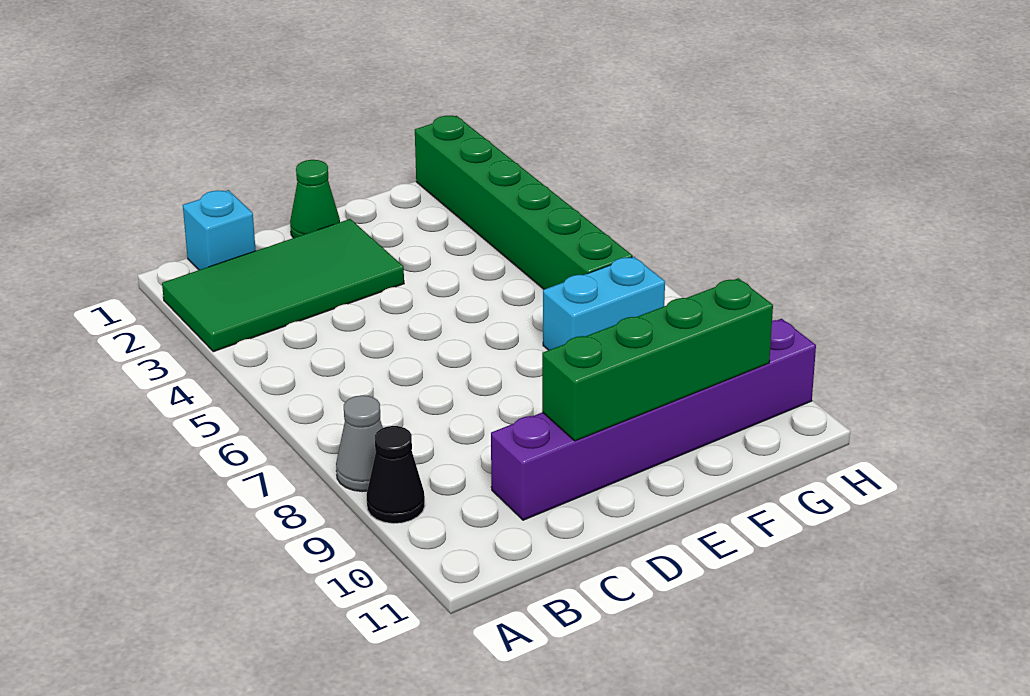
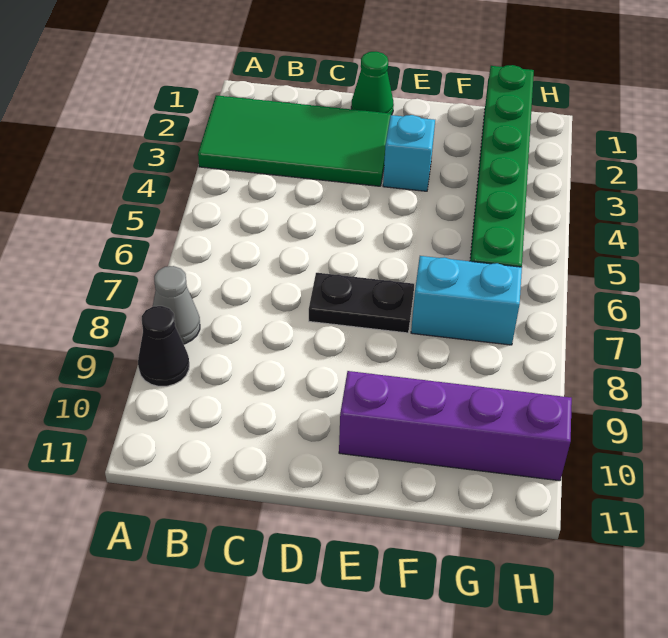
cyan 1x1 brick [183,190,256,270] -> cyan 1x1 brick moved to [383,115,435,191]
purple 1x6 brick [491,319,816,520] -> purple 1x4 brick [339,371,572,481]
none -> black 1x2 plate [309,273,414,333]
green 1x4 brick [542,278,773,441] -> none

